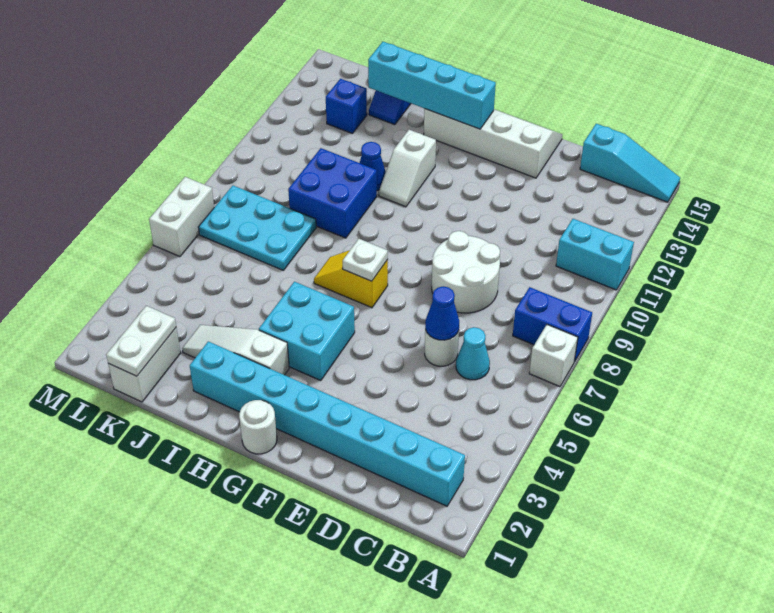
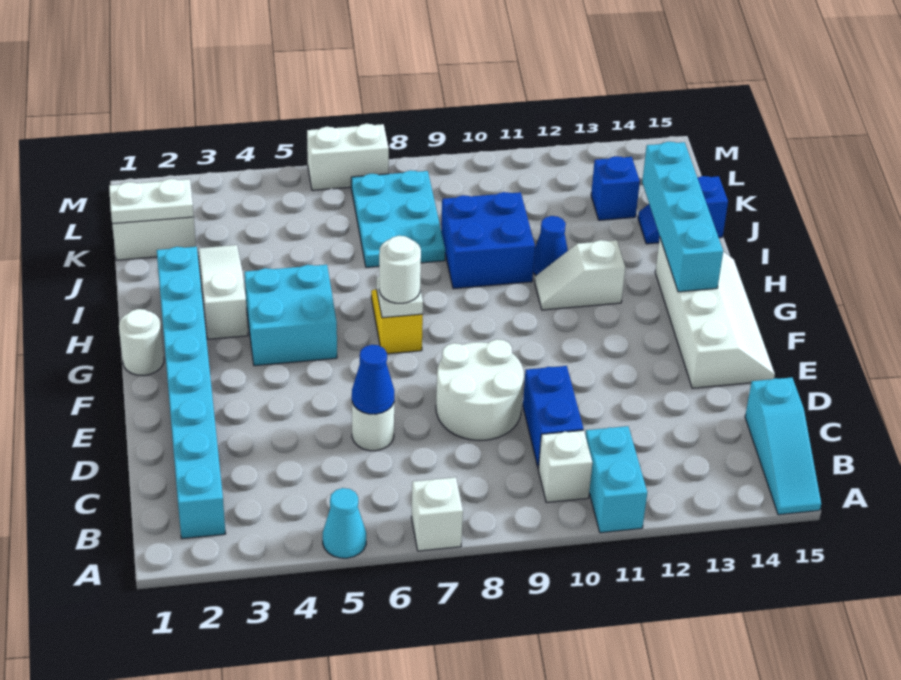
blue 1x2 brick [513,287,592,362] -> blue 1x2 brick moved to [523,366,583,469]
none -> white 1x1 brick [538,430,592,502]
cyan 1x1 cone [456,327,490,380] -> cyan 1x1 cone moved to [323,488,366,558]
none -> white 1x1 round brick [379,236,421,303]

